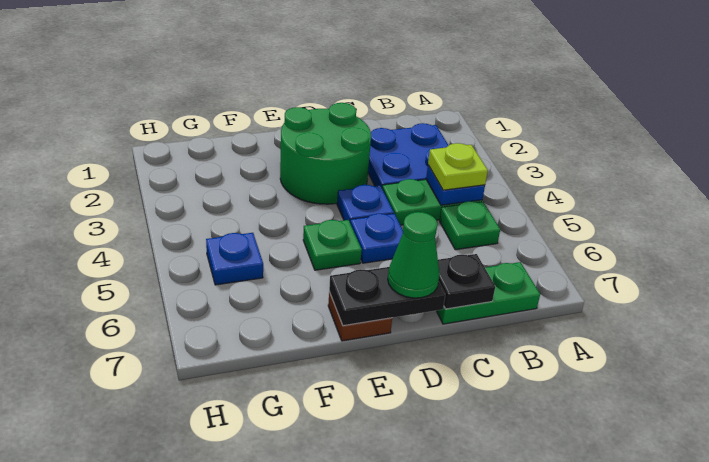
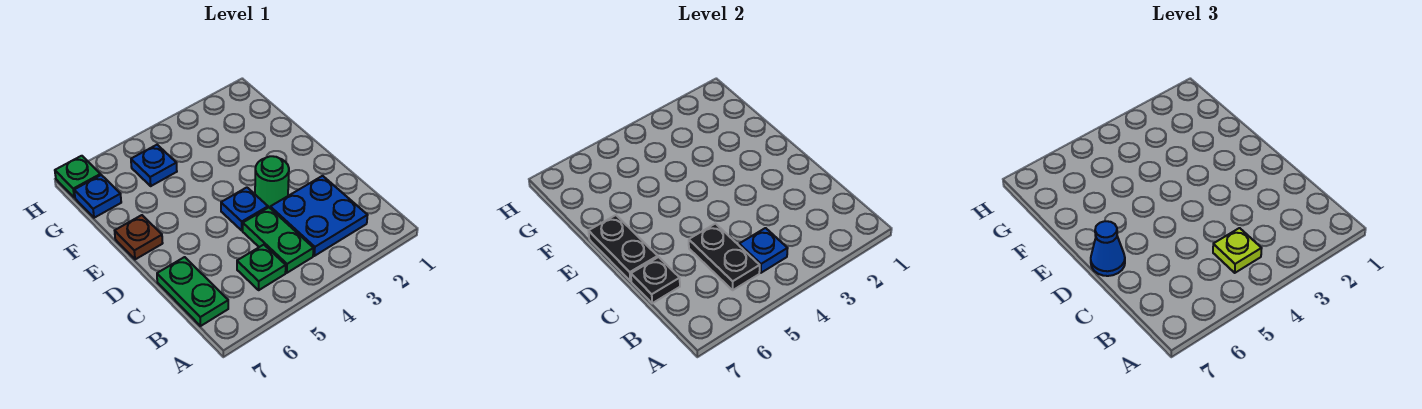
none -> black 1x2 plate [689,224,760,290]
green 2x2 round brick [280,103,371,204] -> green 1x1 round brick [255,156,289,208]
blue 1x1 plate [351,213,403,263] -> blue 1x1 plate moved to [74,175,121,218]
green 1x1 cone [388,212,440,298] -> blue 1x1 cone [1091,221,1125,276]
green 1x1 plate [303,220,362,270] -> green 1x1 plate moved to [55,156,101,198]

